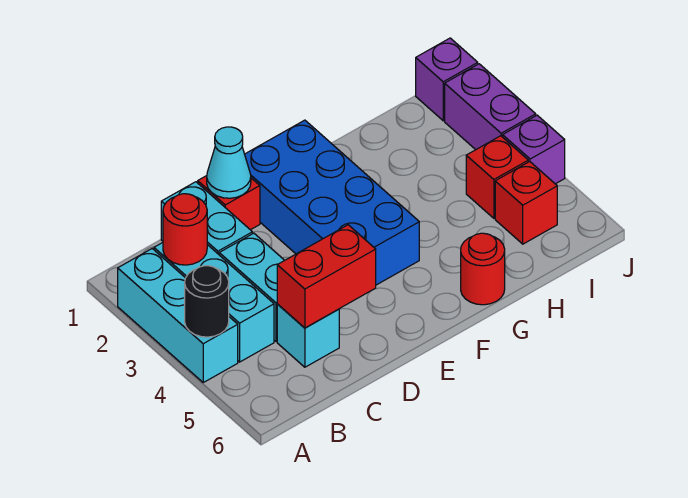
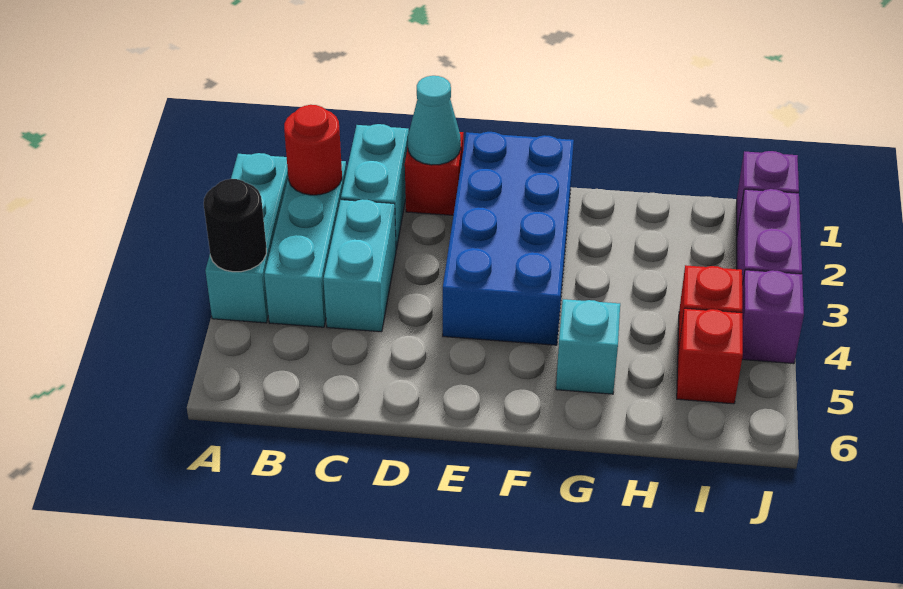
cyan 1x1 brick [277,304,339,367] -> cyan 1x1 brick moved to [556,299,620,394]
red 1x2 brick [277,225,376,328] -> none
red 1x1 round brick [461,233,505,305] -> none

